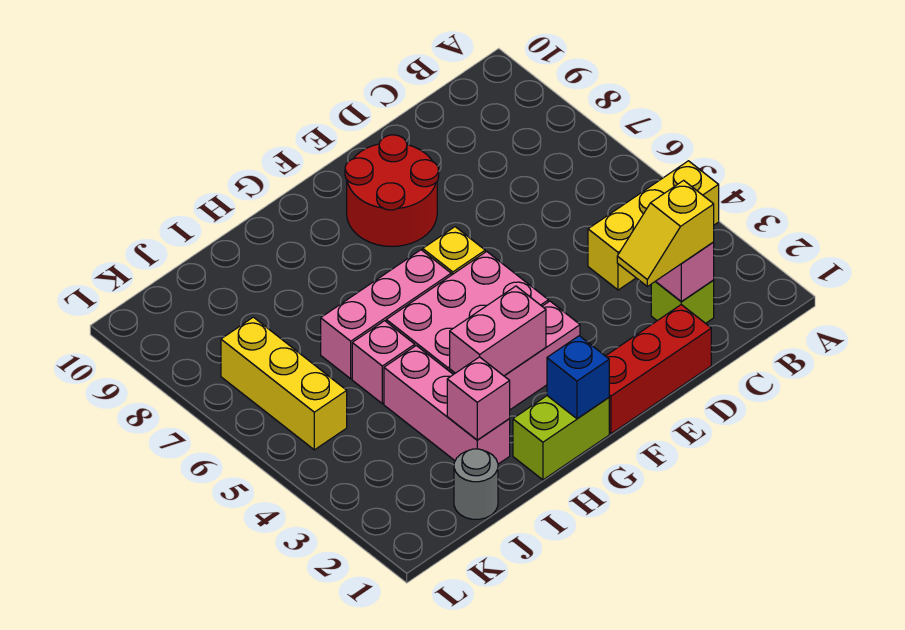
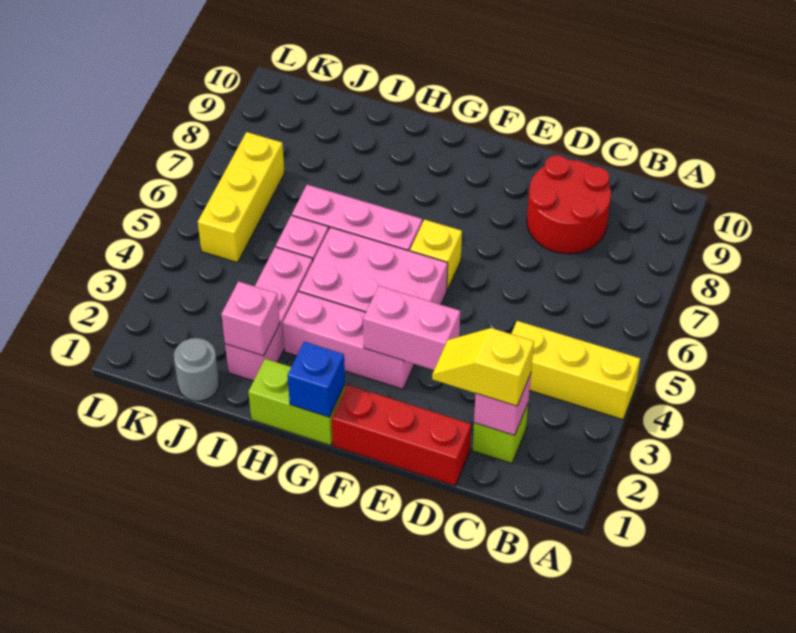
red 2x2 round brick [345,135,439,246] -> red 2x2 round brick moved to [527,155,611,254]
pink 1x2 brick [450,286,546,376] -> pink 1x2 brick moved to [363,286,460,370]

